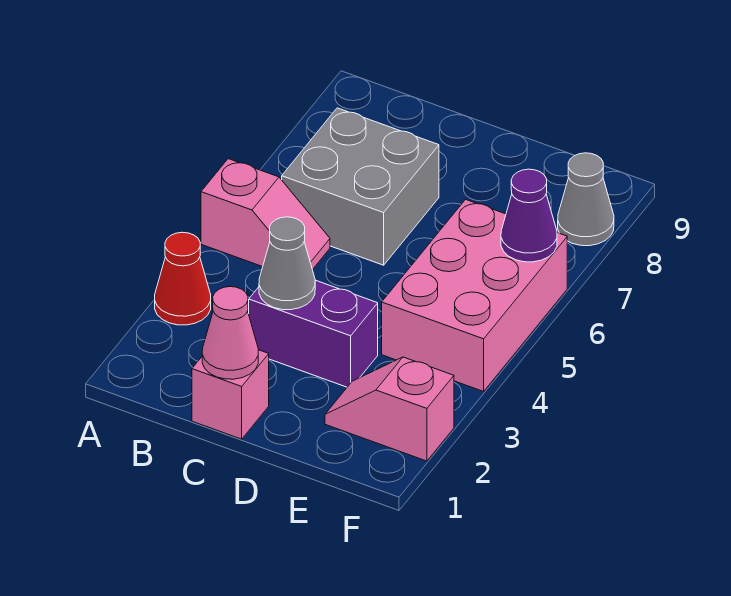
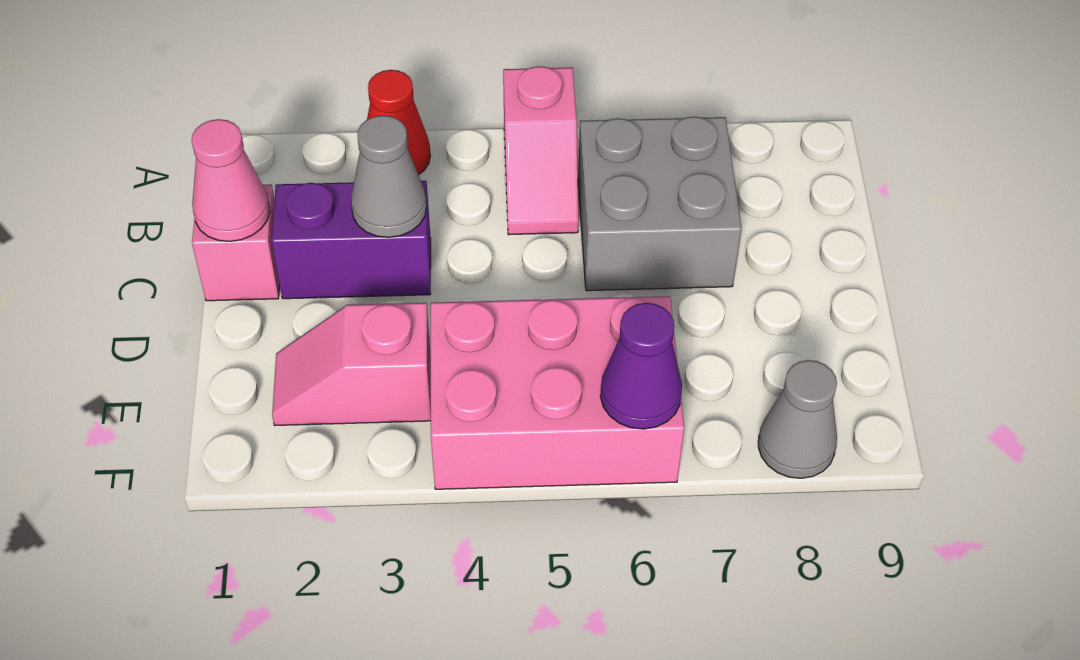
purple 1x2 brick [249,280,378,387] -> purple 1x2 brick turned to [272,181,431,299]
pink 1x2 slope [325,357,454,461] -> pink 1x2 slope turned to [272,303,431,426]

